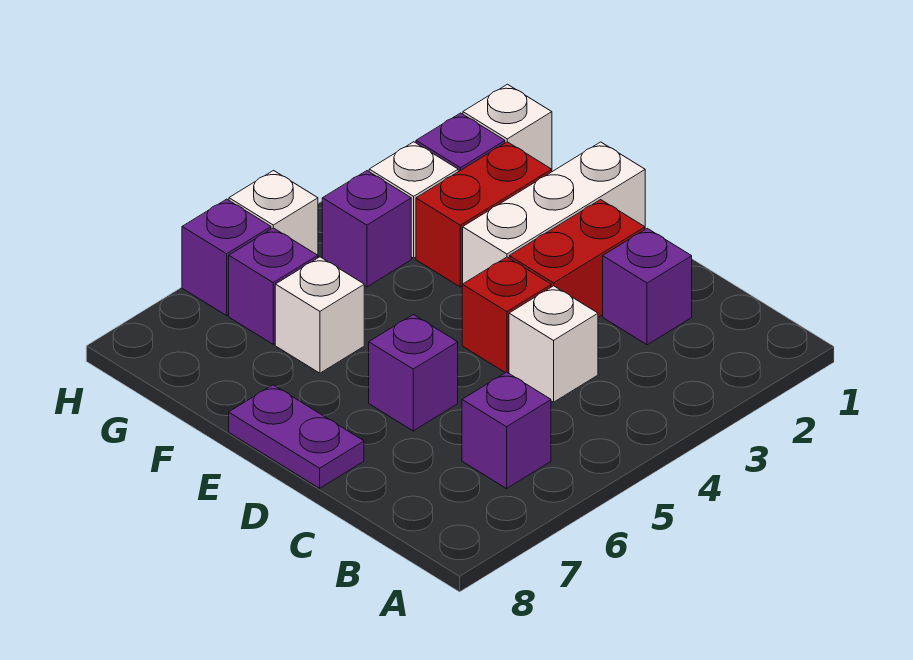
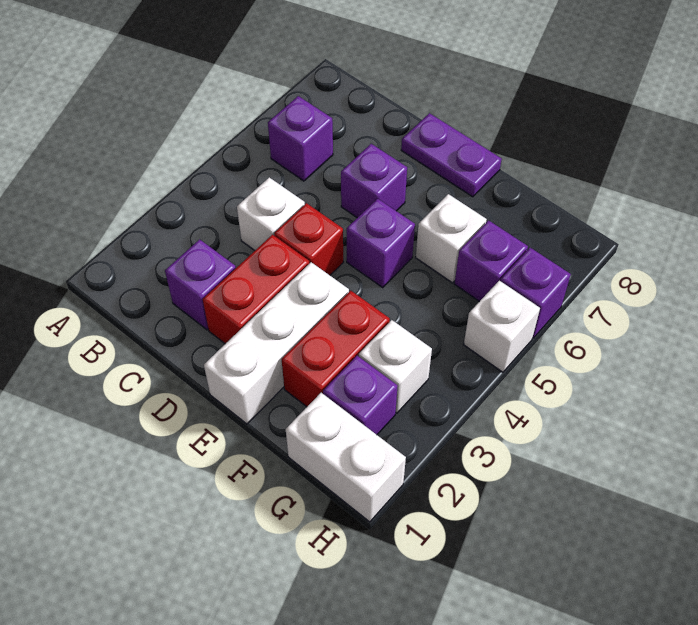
white 1x1 brick [463,84,552,169] -> white 1x2 brick [286,393,406,522]
purple 1x1 brick [322,171,411,287] -> purple 1x1 brick moved to [347,199,415,287]

